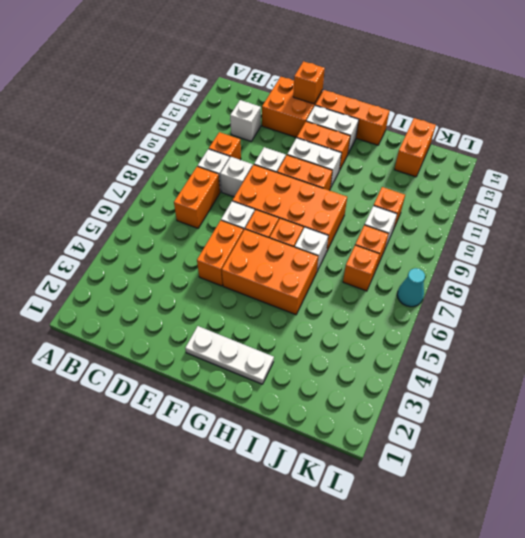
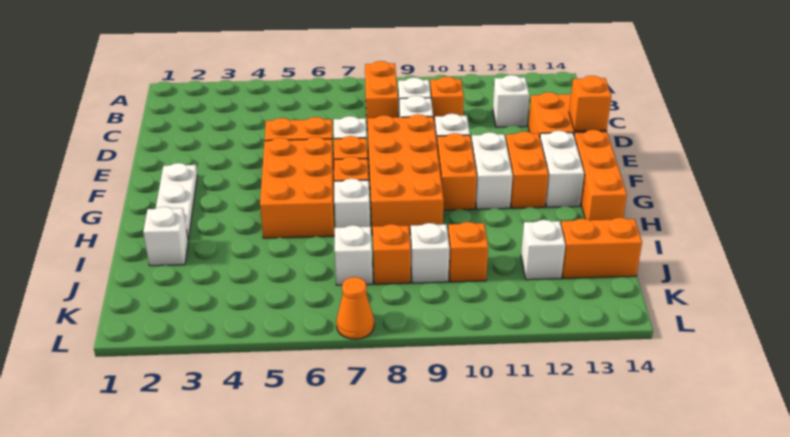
orange 1x2 brick [174,166,220,228] -> orange 1x2 brick turned to [365,61,398,130]
none -> white 1x1 brick [143,207,188,266]
orange 1x1 brick [343,245,379,291] -> white 1x1 brick [335,225,372,285]
none -> white 1x1 brick [521,220,565,280]
cyan 1x1 cone [397,268,425,307] -> orange 1x1 cone [336,277,374,339]

